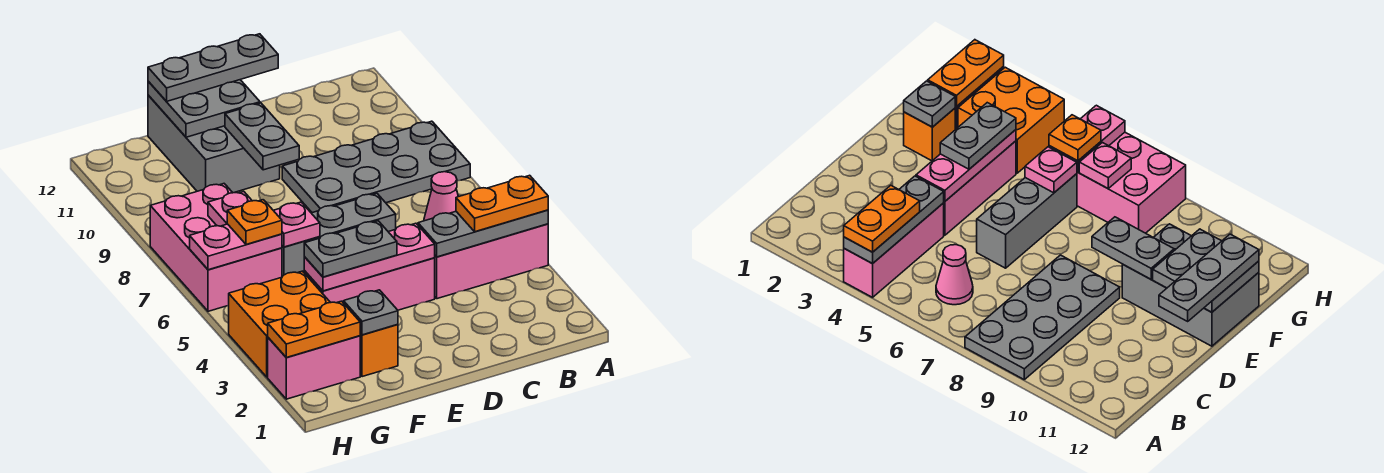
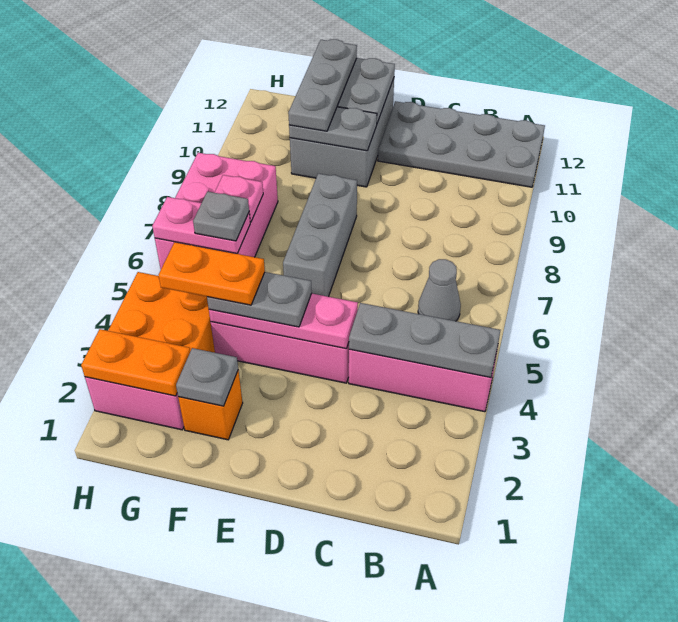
orange 1x2 plate [456,175,548,232] -> orange 1x2 plate moved to [159,242,265,305]
grey 2x4 plate [282,121,470,213] -> grey 2x4 plate moved to [378,101,545,187]
pink 1x1 cone [424,172,458,221] -> grey 1x1 cone [418,259,461,321]
grey 1x3 brick [282,193,396,277] -> grey 1x3 brick turned to [283,173,357,297]
grey 1x3 plate [148,34,278,101] -> grey 1x3 plate turned to [288,39,357,131]
grey 1x2 plate [225,103,299,170] -> grey 1x2 plate turned to [289,107,377,151]
pink 1x1 plate [273,202,320,247] -> none
orange 1x1 plate [227,200,282,244] -> grey 1x1 plate [193,192,249,241]

